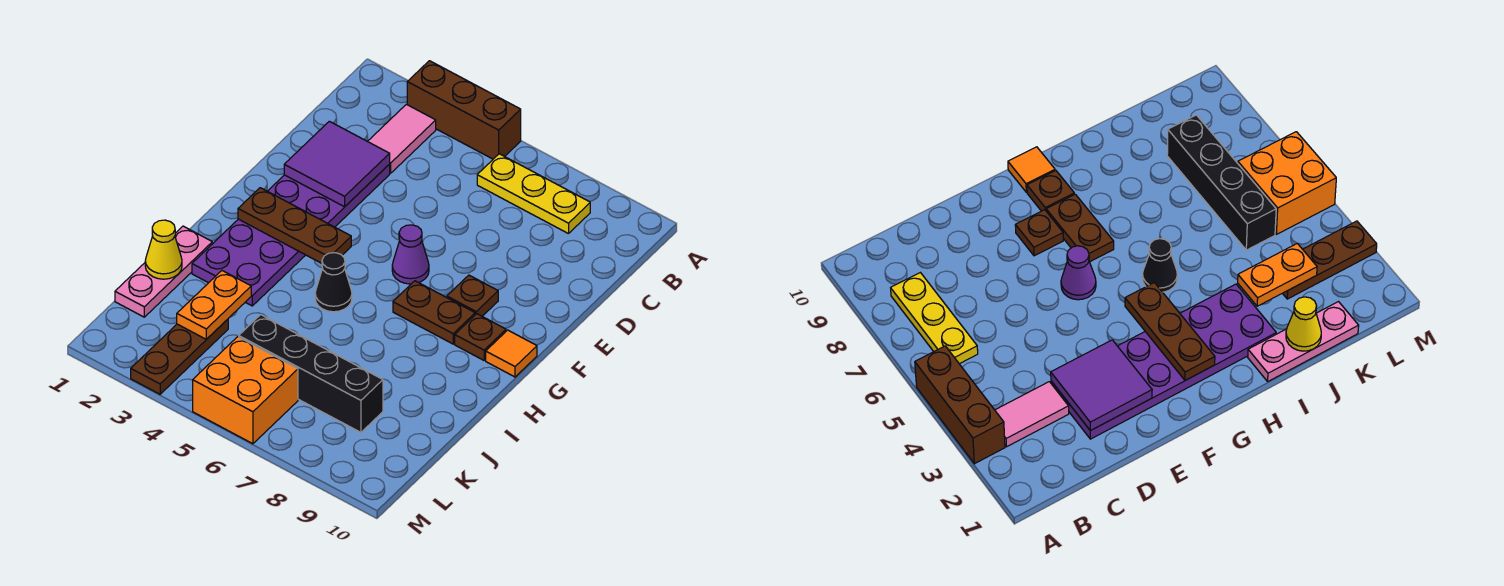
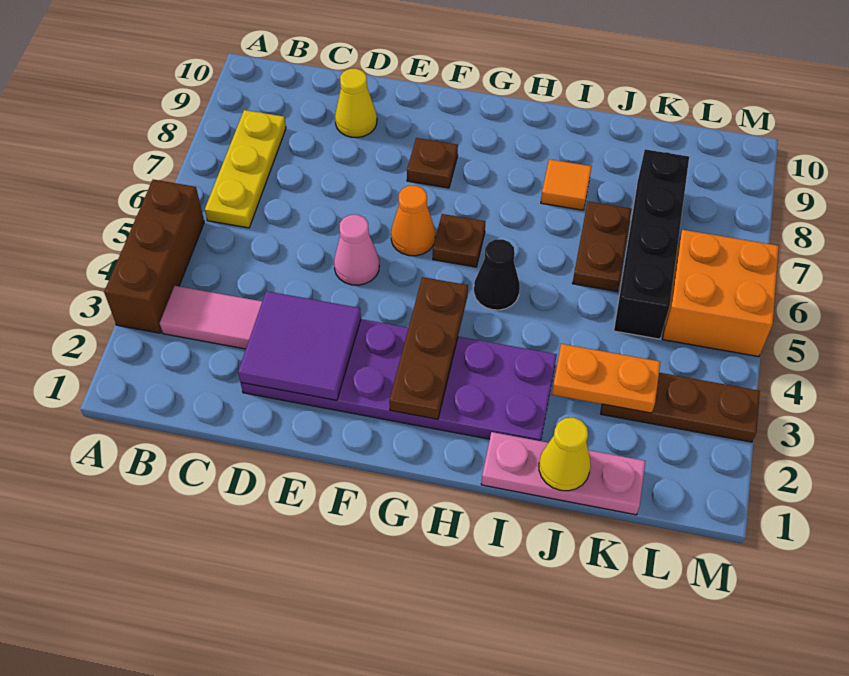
none -> yellow 1x1 cone [335,69,377,138]
none -> pink 1x1 cone [334,215,379,285]
purple 1x1 cone [392,225,429,284] -> orange 1x1 cone [391,186,435,256]
brown 1x2 plate [393,281,475,344] -> brown 1x2 plate moved to [573,201,631,291]
brown 1x1 plate [455,314,506,360] -> brown 1x1 plate moved to [433,214,485,267]
orange 1x1 tile [486,330,537,377] -> orange 1x1 tile moved to [541,159,592,210]

